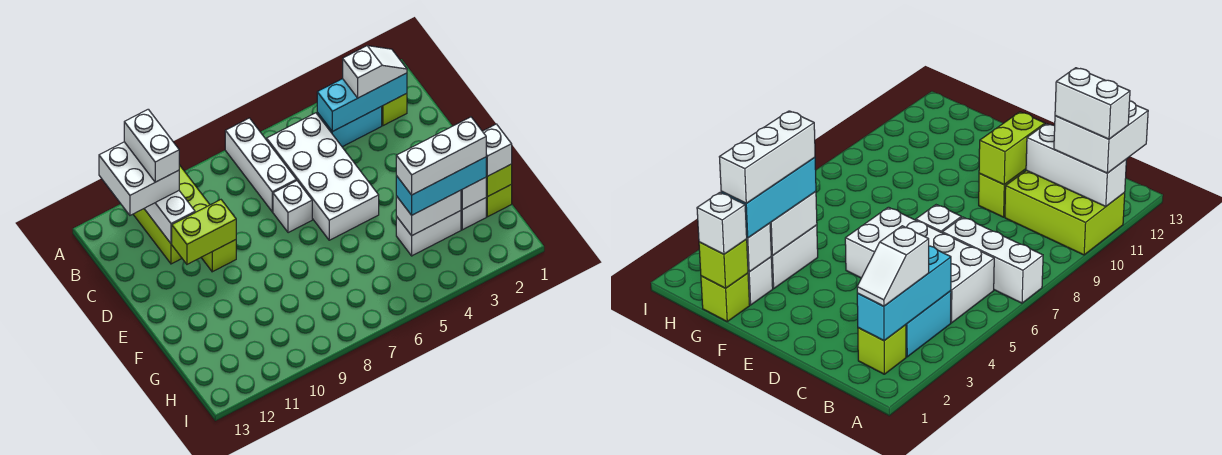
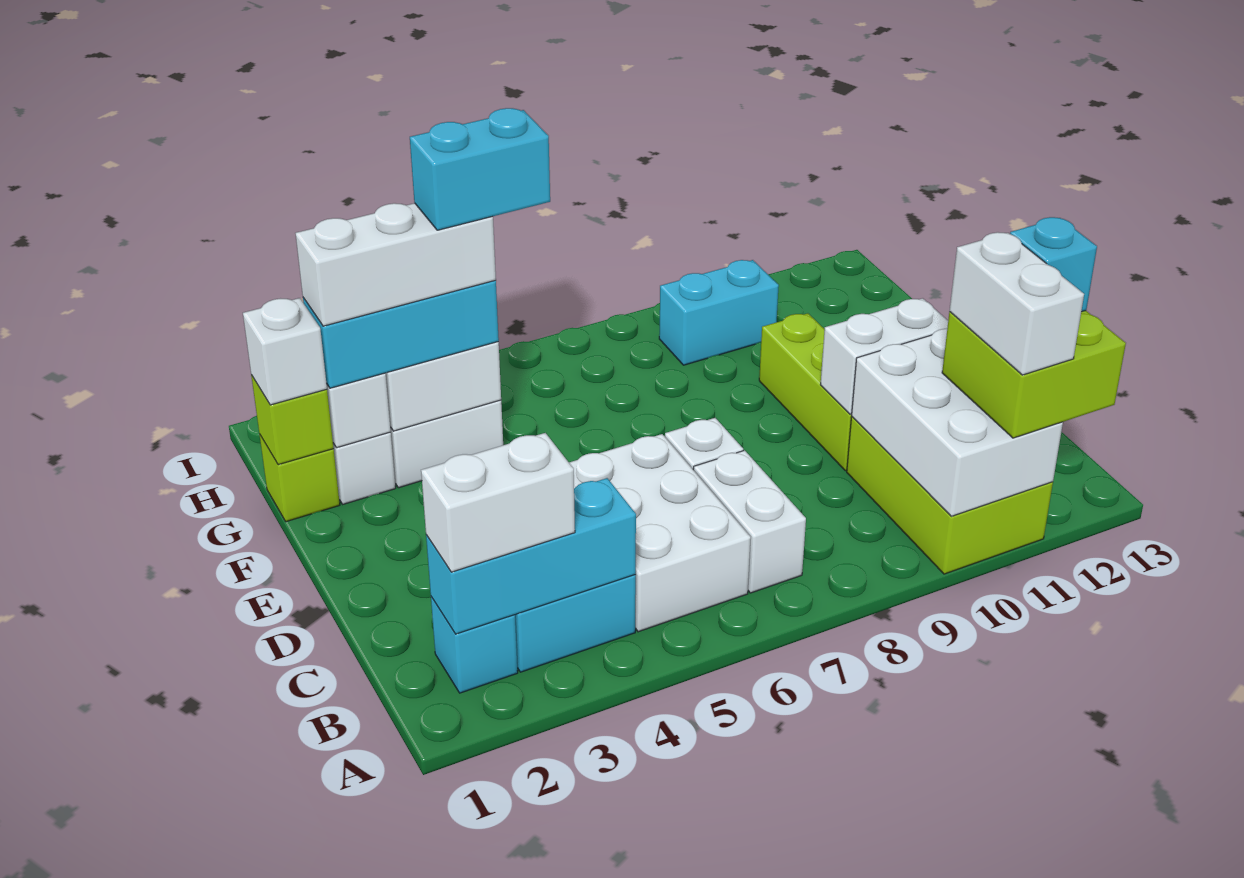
white 1x3 brick [225,118,296,212] -> white 1x2 brick [693,450,806,593]
white 1x3 brick [144,191,195,244] -> white 2x3 brick [852,329,1063,516]
white 2x2 brick [99,142,179,215] -> lime 2x2 brick [942,311,1126,438]
lime 1x1 brick [382,93,407,126] -> cyan 1x1 brick [431,597,518,693]
white 1x2 slope [343,46,407,98] -> white 1x2 brick [421,433,575,572]
white 2x4 brick [267,113,379,240] -> white 2x3 brick [569,434,751,632]
none -> cyan 1x1 brick [1010,217,1097,312]
lime 1x1 brick [201,240,236,272] -> lime 1x3 brick [759,313,852,471]
lime 1x2 brick [172,200,236,264] -> white 1x2 brick [821,298,948,414]
none -> cyan 1x2 brick [410,108,550,230]
none -> cyan 1x2 brick [659,260,779,365]

